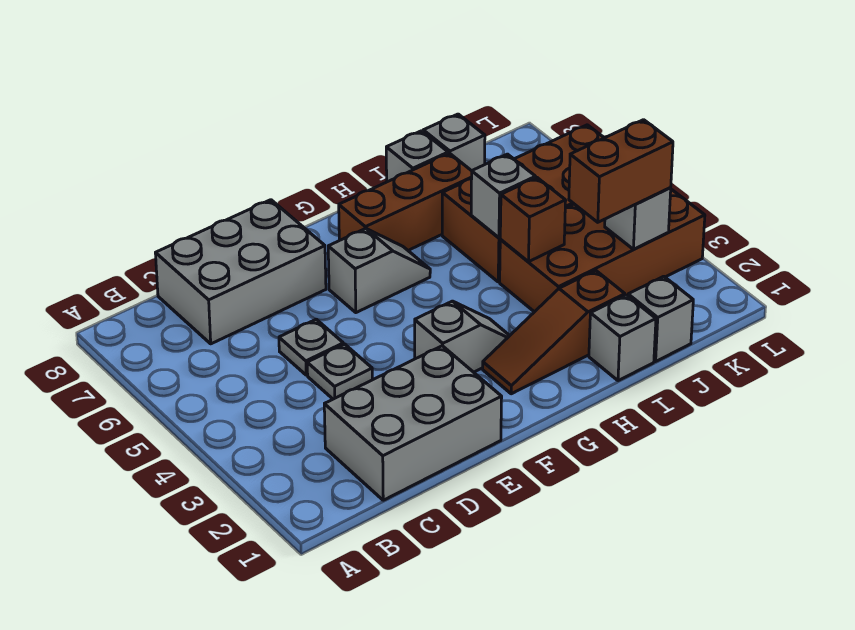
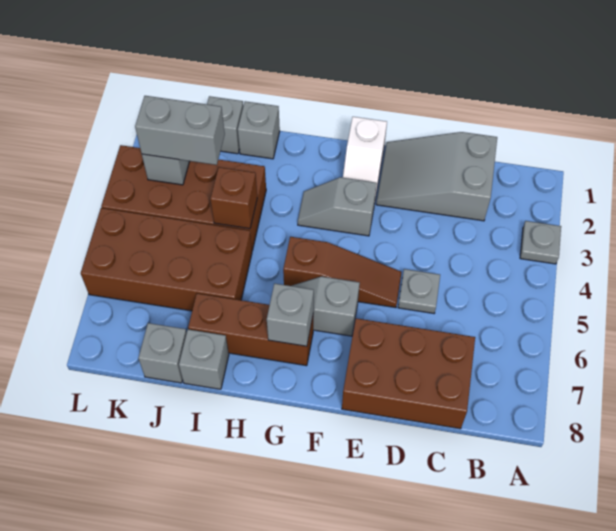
grey 2x3 brick [324,346,502,500] -> grey 2x3 slope [376,132,497,221]
grey 2x3 brick [155,200,326,344] -> brown 2x3 brick [342,318,475,429]
grey 1x1 plate [307,344,372,399] -> grey 1x1 plate moved to [520,221,561,264]
none -> white 1x2 slope [343,117,387,199]
brown 1x3 slope [483,270,625,394] -> brown 1x3 slope moved to [283,237,402,308]
grey 1x1 brick [471,154,536,238] -> grey 1x1 brick moved to [267,284,314,346]
brown 1x2 brick [569,120,673,222] -> grey 1x2 brick [135,96,225,165]

